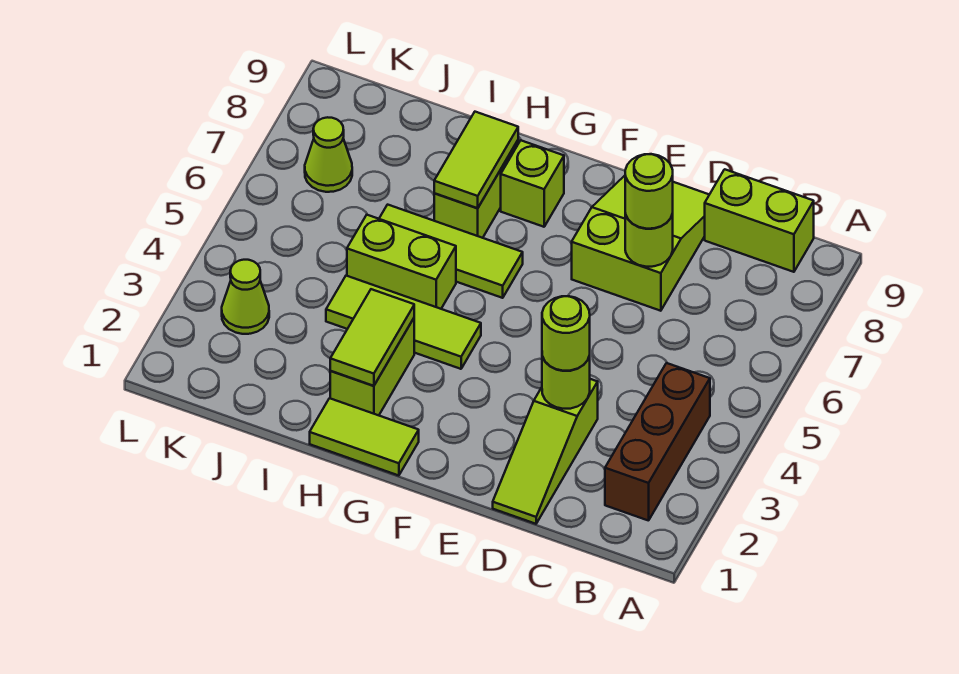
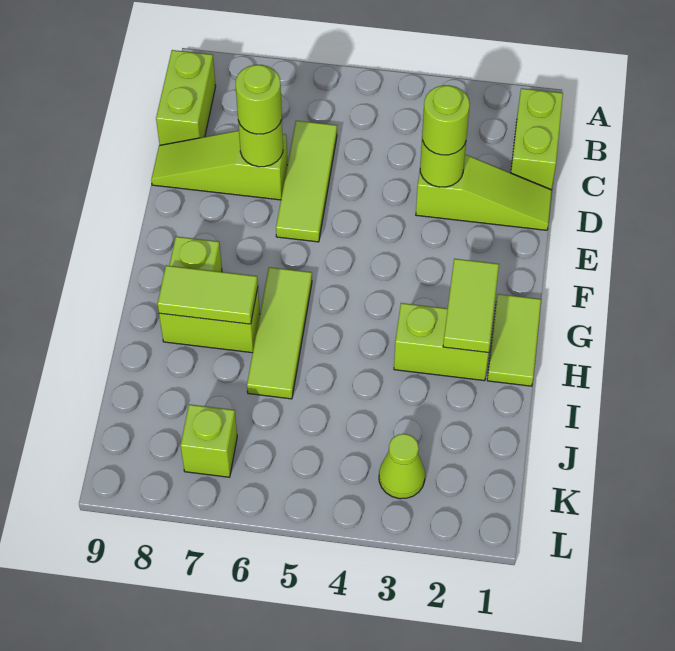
brown 1x3 brick [605,363,710,521] -> none
lime 2x3 slope [572,176,709,311] -> lime 1x3 slope [151,131,287,200]
lime 1x3 tile [326,276,481,369] -> lime 1x3 tile moved to [276,121,337,242]
lime 1x2 tile [330,289,414,386] -> lime 1x2 tile turned to [443,259,499,353]
lime 1x2 brick [347,215,456,309] -> lime 1x2 brick moved to [511,88,563,190]
lime 1x1 cone [305,117,352,192] -> lime 1x1 brick [181,404,237,477]

